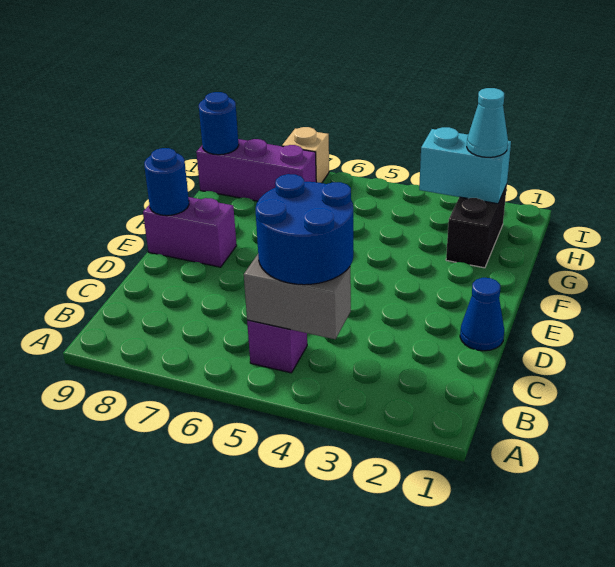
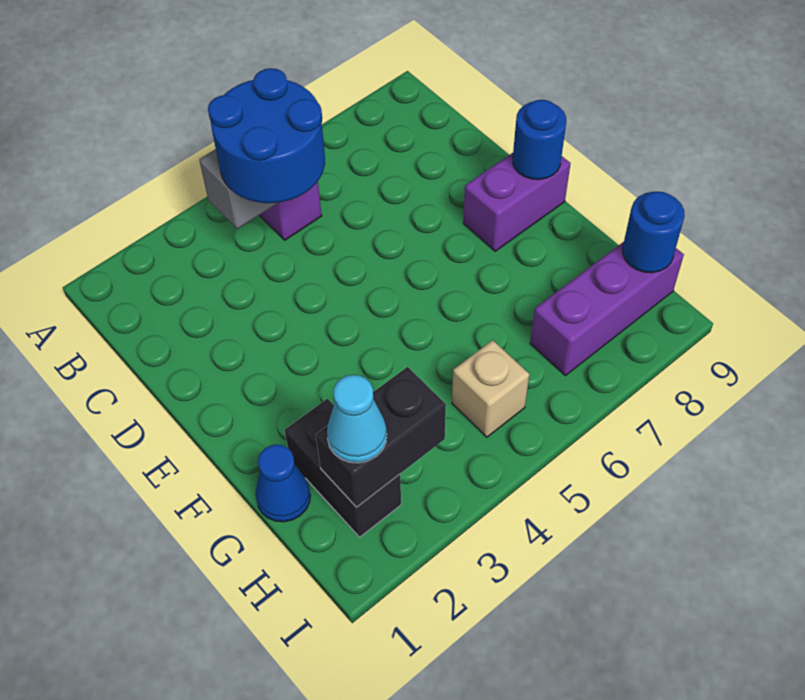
blue 1x1 cone [460,278,504,351] -> blue 1x1 cone moved to [255,445,310,522]
cyan 1x2 brick [419,127,511,204] -> black 1x2 brick [316,367,446,507]
tan 1x1 brick [282,127,329,183] -> tan 1x1 brick moved to [452,340,529,437]

